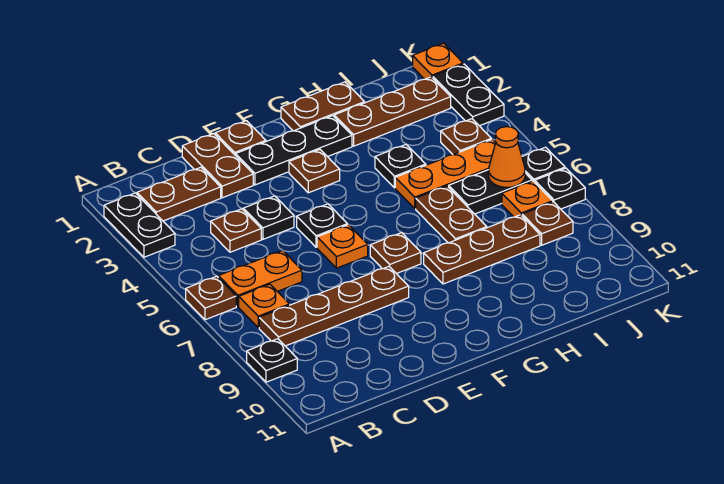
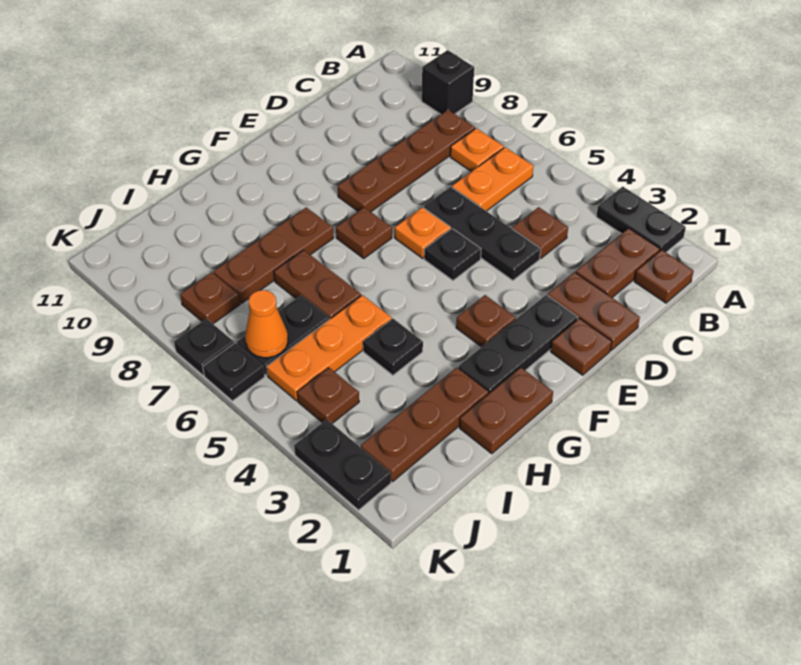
brown 1x1 plate [186,276,236,320] -> brown 1x1 plate moved to [634,250,694,303]
black 1x1 plate [247,339,297,382] -> black 1x1 brick [422,50,474,114]
black 1x1 plate [243,196,294,239] -> black 1x3 plate [424,187,541,280]
orange 1x1 plate [502,181,553,217] -> none
orange 1x1 plate [413,43,463,79] -> none

